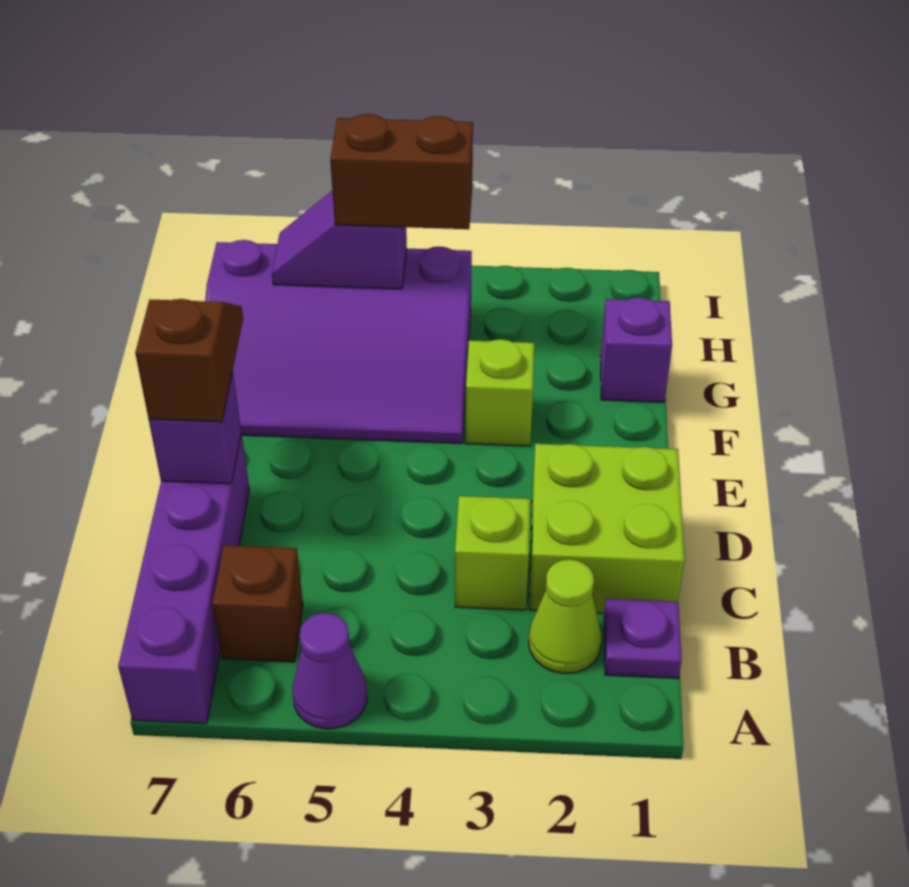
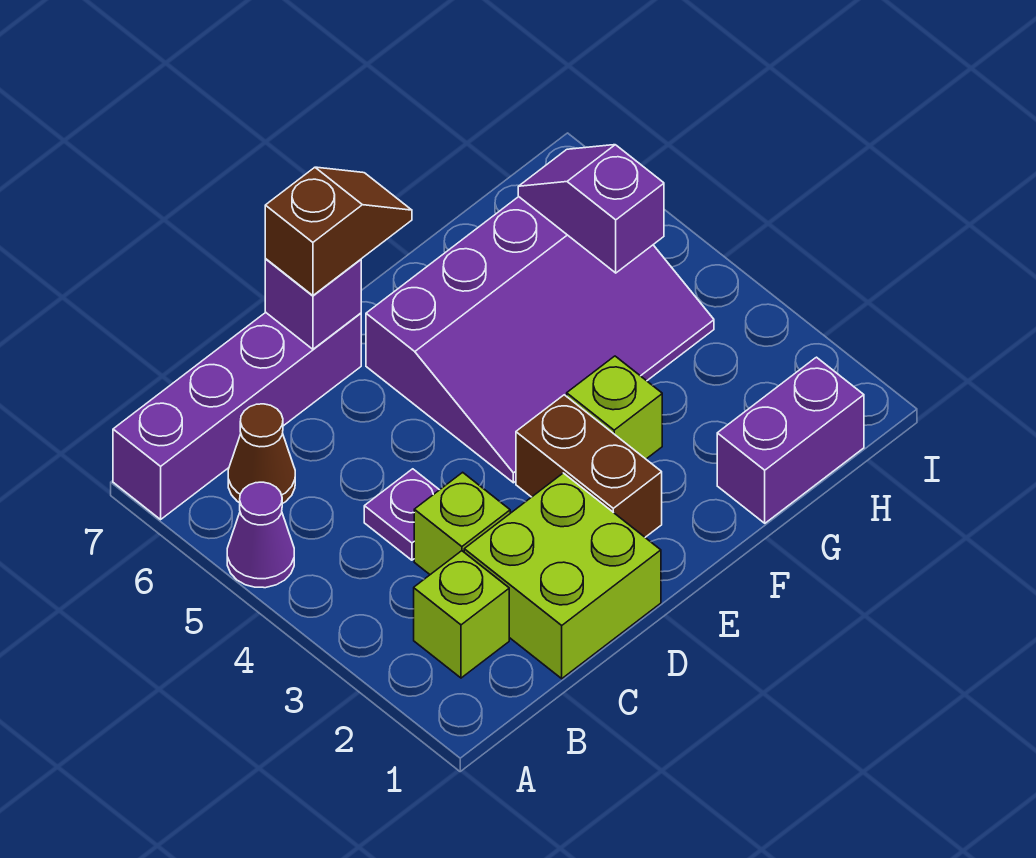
purple 1x1 plate [604,599,682,678] -> purple 1x1 plate moved to [364,469,439,560]
lime 1x1 cone [529,559,602,674] -> lime 1x1 brick [414,551,509,678]
brown 1x1 brick [212,545,303,662] -> brown 1x1 cone [228,404,295,504]
purple 3x4 slope [205,240,472,444] -> purple 3x4 slope turned to [366,197,714,483]
purple 1x1 brick [600,297,672,402] -> purple 1x2 brick [717,357,864,523]
brown 1x2 brick [330,114,473,229] -> brown 1x2 brick moved to [516,395,662,537]

